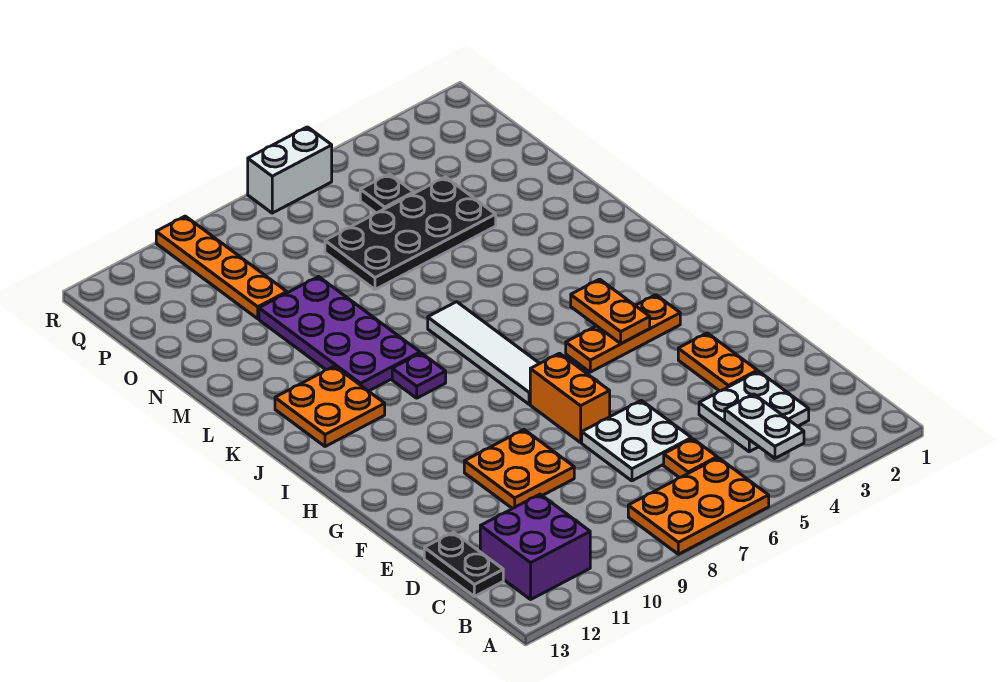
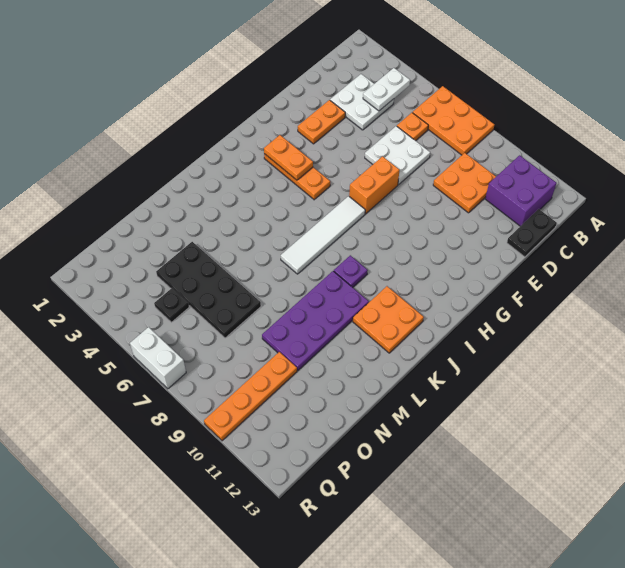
orange 2x2 plate [464,430,574,509] -> orange 2x2 plate moved to [433,153,496,213]
orange 1x2 plate [571,279,650,344] -> orange 1x2 plate turned to [264,135,313,180]

